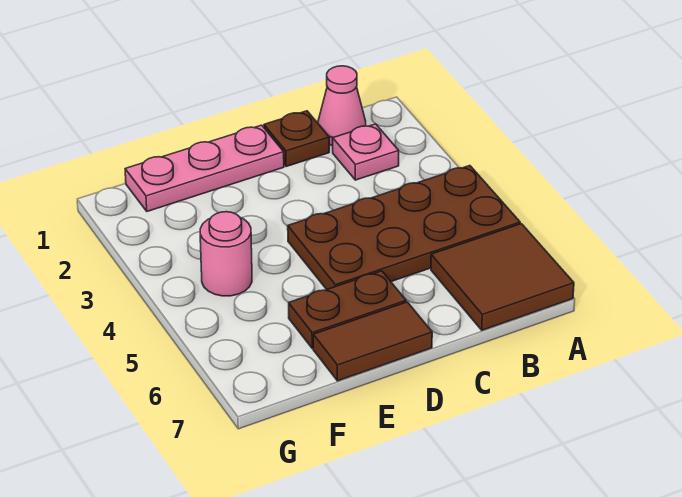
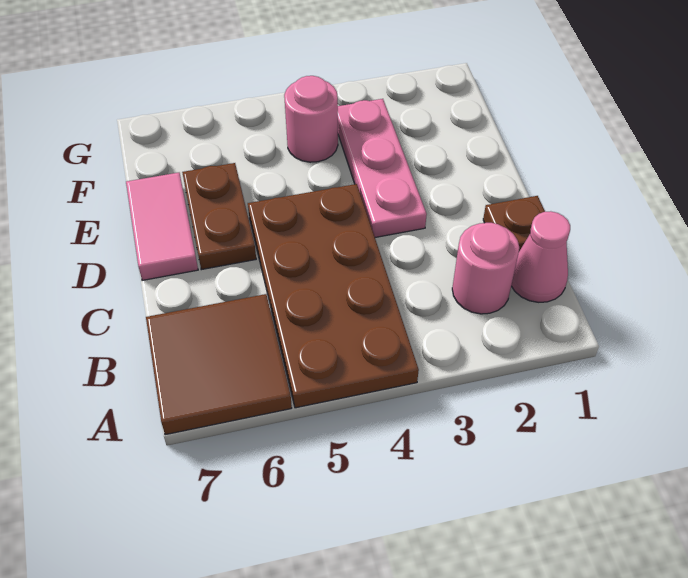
pink 1x1 plate [333,124,399,180] -> pink 1x1 round brick [452,223,519,314]
pink 1x3 plate [125,125,284,211] -> pink 1x3 plate moved to [338,99,427,237]
brown 1x2 tile [313,302,432,381] -> pink 1x2 tile [126,173,198,280]

